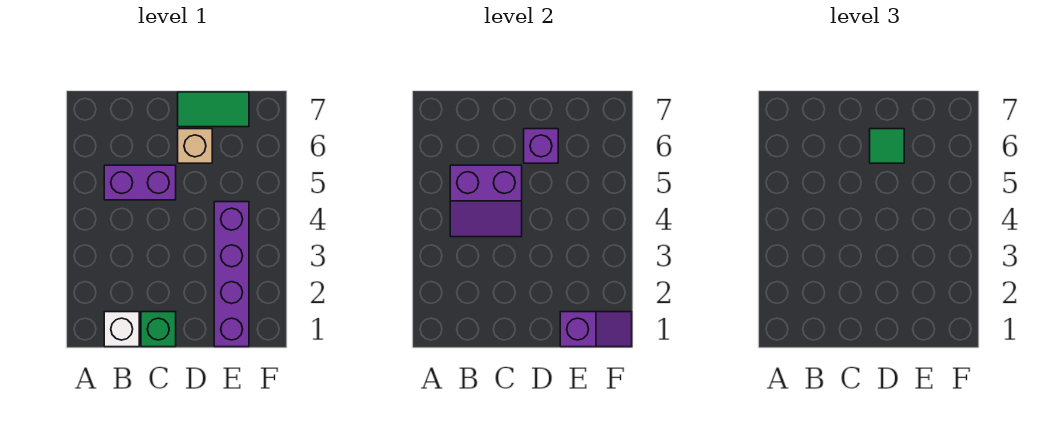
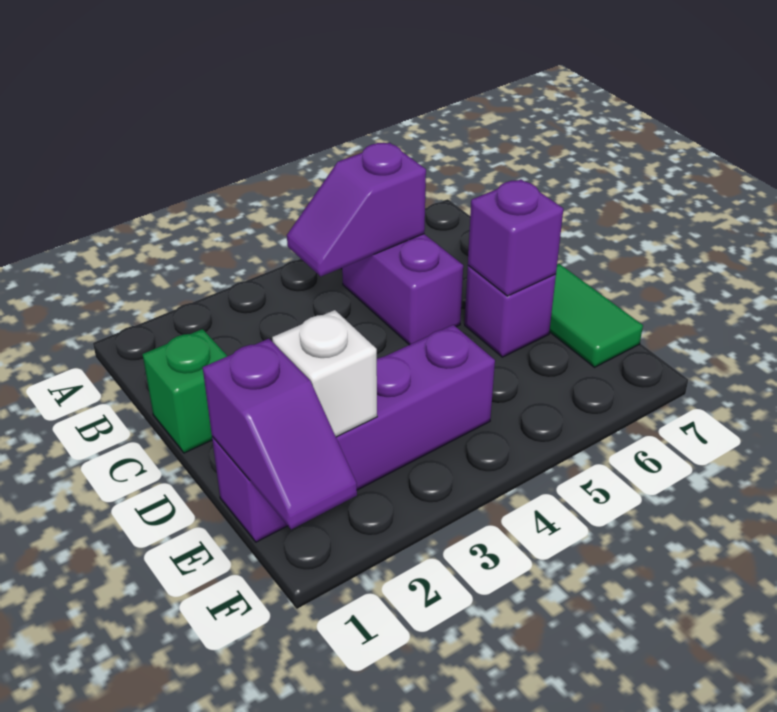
white 1x1 brick [104,312,139,347] -> white 1x1 brick moved to [272,310,377,437]
purple 2x2 slope [450,165,522,237] -> purple 1x2 slope [287,143,426,276]
tan 1x1 brick [178,129,212,163] -> purple 1x1 brick [465,265,556,357]
green 1x1 tile [870,129,904,163] -> none

